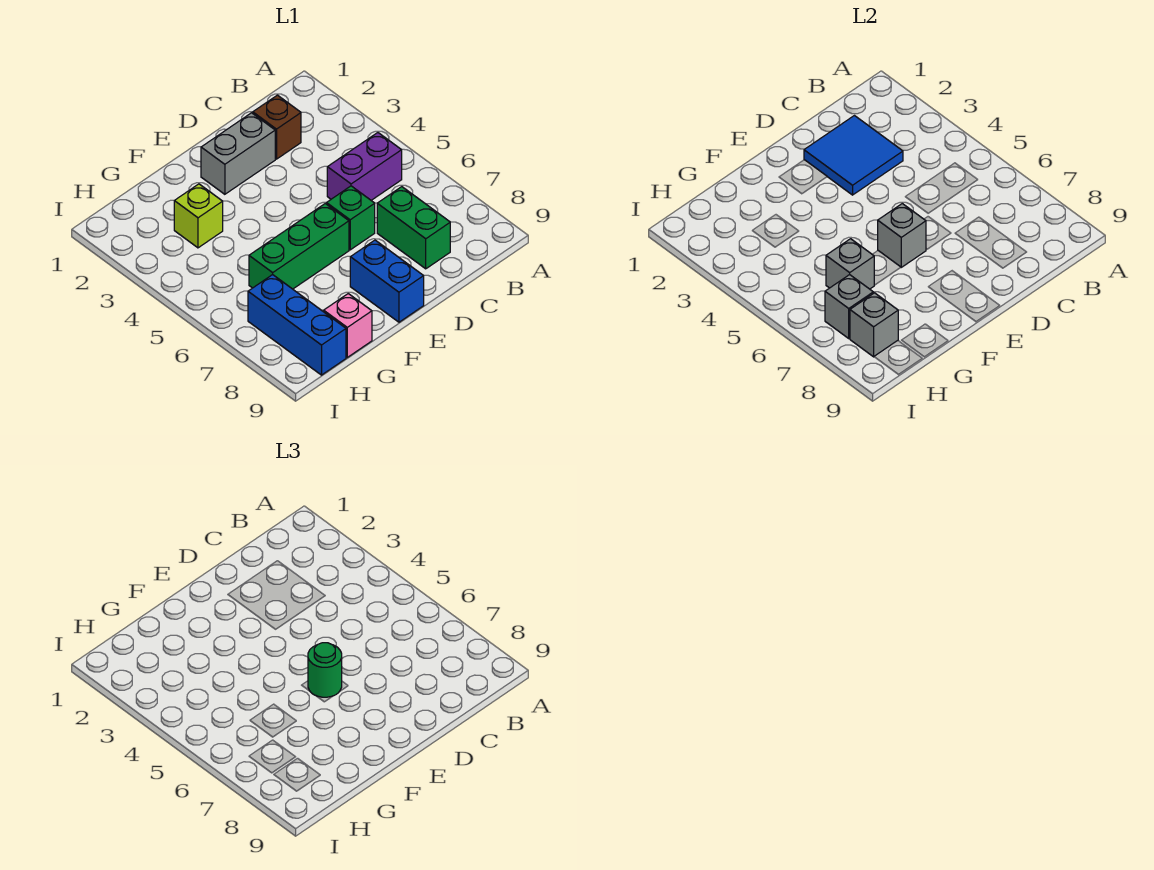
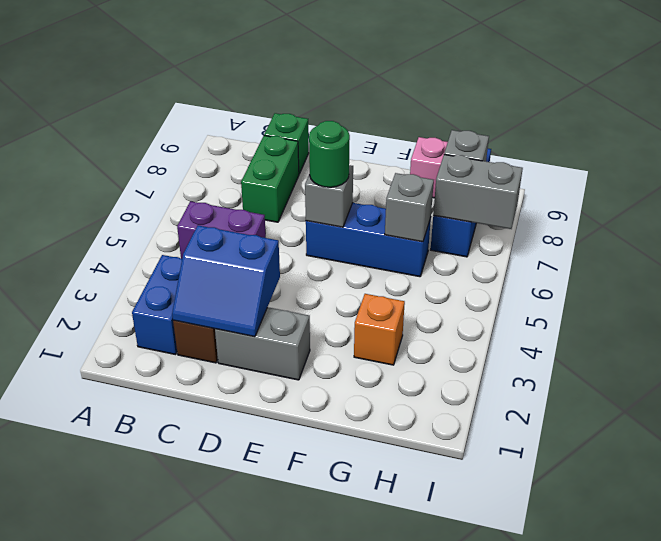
blue 2x2 tile [804,116,903,195] -> blue 2x2 slope [172,226,280,337]
green 1x1 brick [327,186,375,250] -> green 1x1 brick moved to [264,113,309,174]
green 1x3 brick [249,204,349,289] -> blue 1x3 brick [306,203,431,277]
blue 1x2 brick [350,240,424,322] -> blue 1x2 brick moved to [132,255,182,355]
lime 1x1 brick [174,184,223,248] -> orange 1x1 brick [354,294,405,365]
grey 1x1 brick [825,275,873,338] -> grey 1x2 brick [433,155,523,229]

